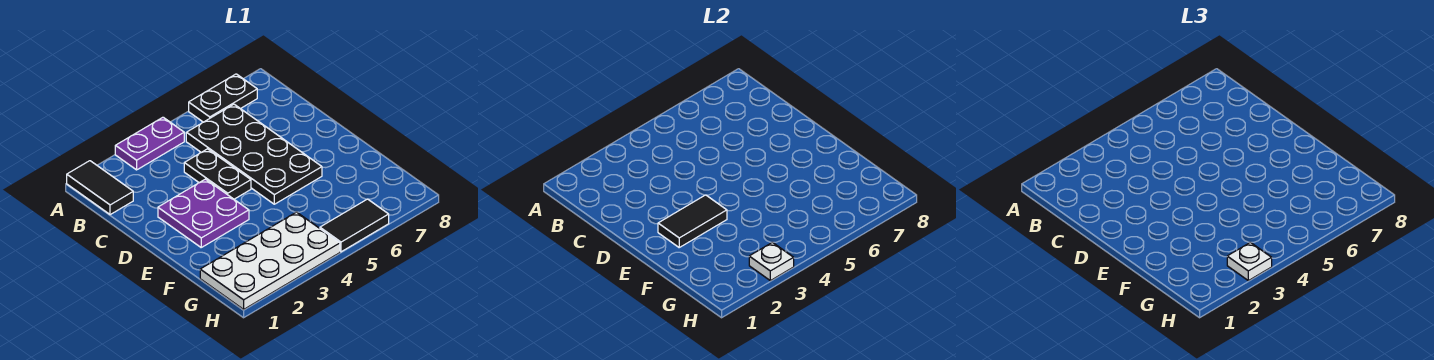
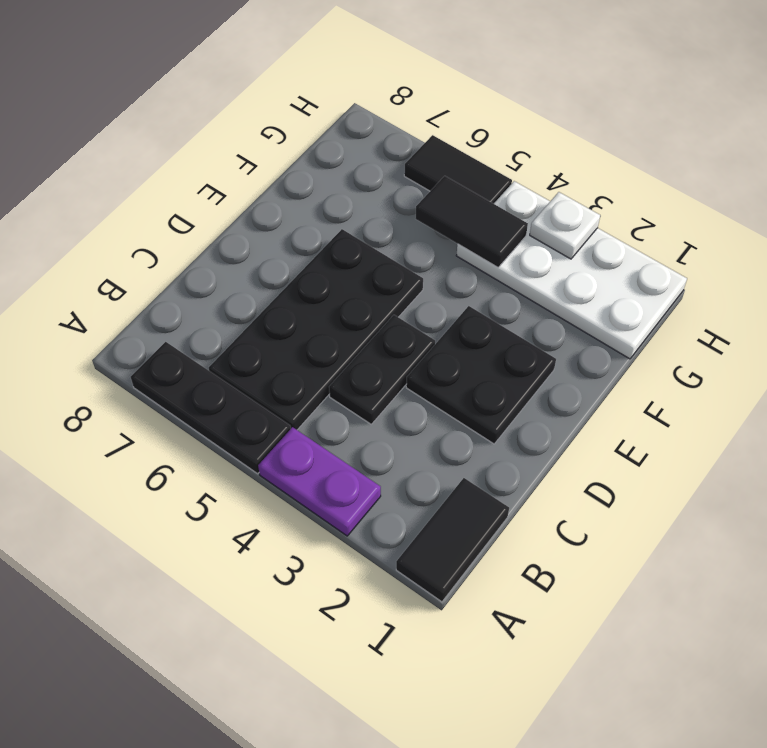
black 1x2 plate [189,74,257,122] -> black 1x3 plate [131,342,291,474]
purple 2x2 plate [158,179,249,247] -> black 2x2 plate [406,306,556,444]
black 1x2 tile [658,195,727,247] -> black 1x2 tile moved to [416,176,528,267]
white 1x1 plate [1227,242,1272,281] -> none

